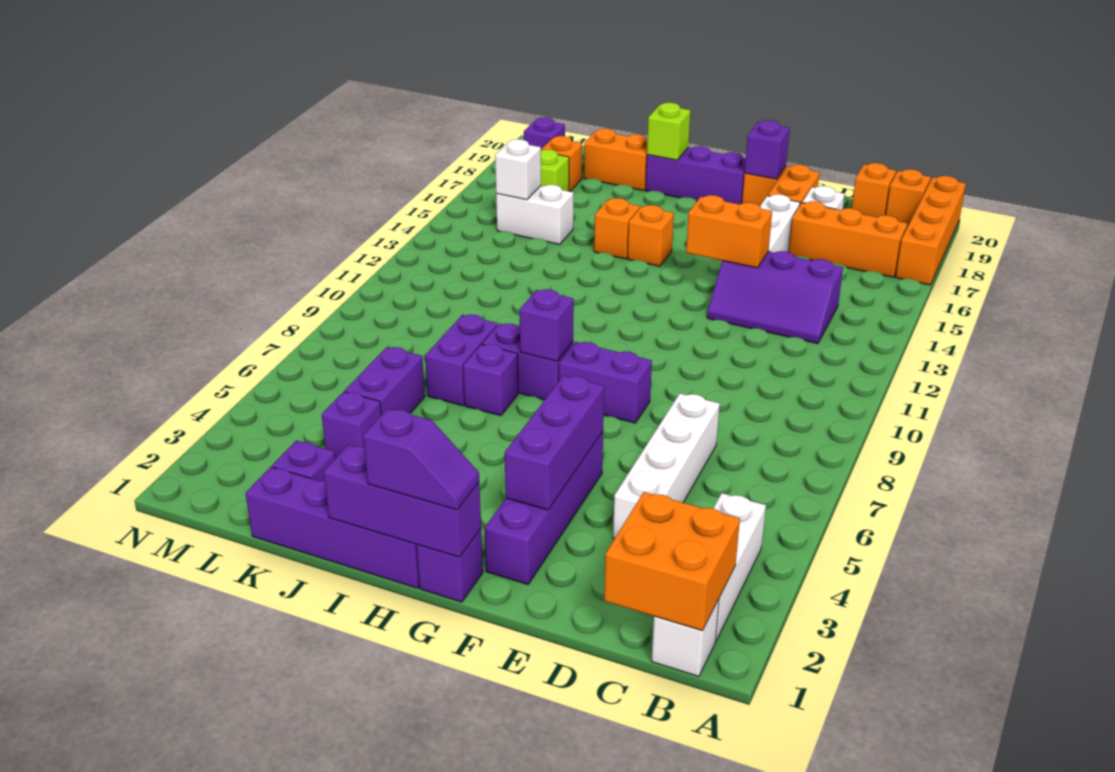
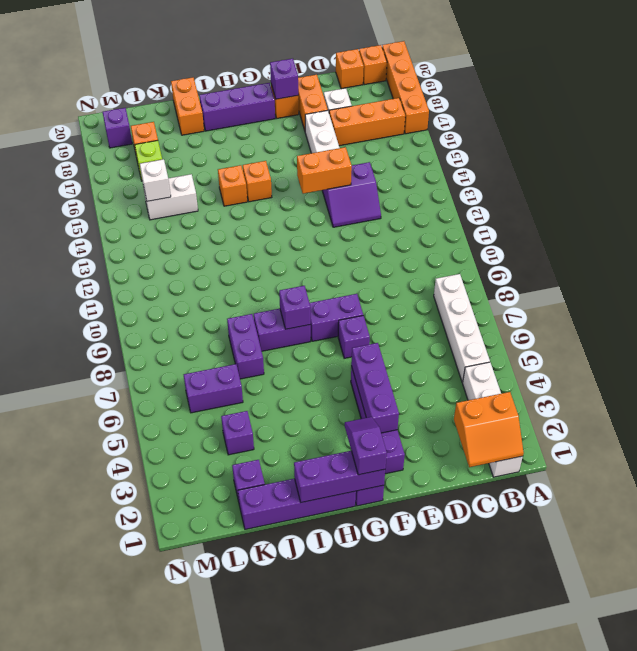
orange 2x2 brick [604,492,740,631] -> orange 2x2 slope [454,392,524,467]
purple 2x3 slope [707,251,843,344] -> purple 2x2 slope [322,162,381,227]
white 1x4 brick [613,394,720,539] -> white 1x4 brick moved to [434,274,490,382]
purple 1x2 slope [363,408,479,510] -> purple 1x2 slope turned to [345,417,387,475]
purple 1x1 brick [463,344,518,416] -> purple 1x1 brick moved to [338,316,370,358]
lime 1x1 brick [647,103,690,160] -> none
orange 1x2 brick [584,129,648,191] -> orange 1x2 brick turned to [171,77,204,135]
purple 1x2 brick [345,347,425,415] -> purple 1x2 brick turned to [184,364,243,413]

